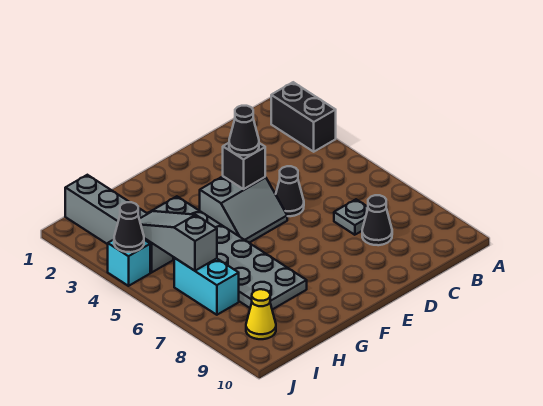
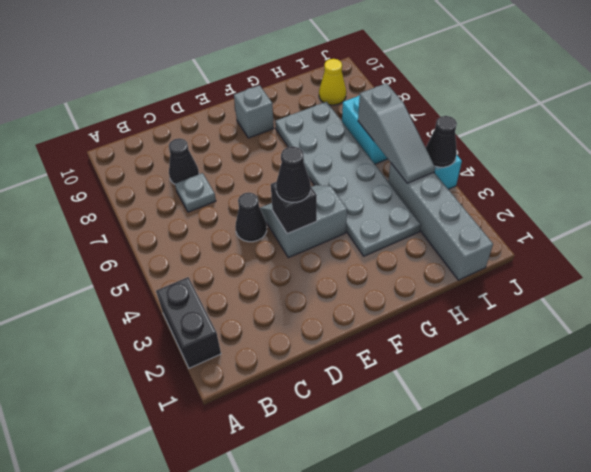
none -> grey 1x1 brick [234,85,274,138]

